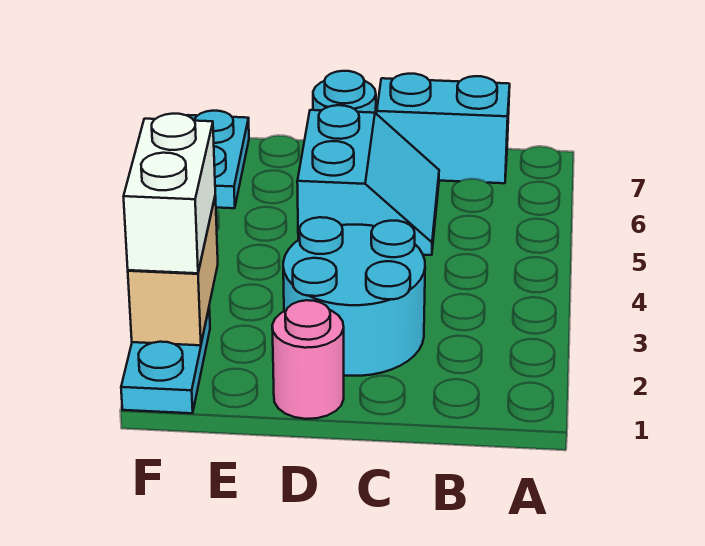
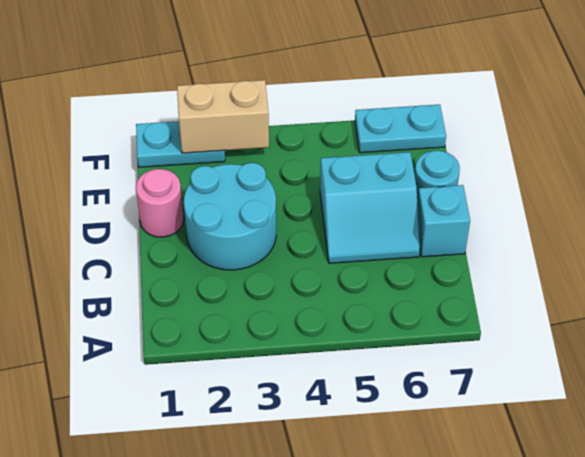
cyan 1x2 brick [377,74,510,183] -> cyan 1x1 brick [417,185,470,257]
white 1x2 brick [124,114,215,273] -> none

